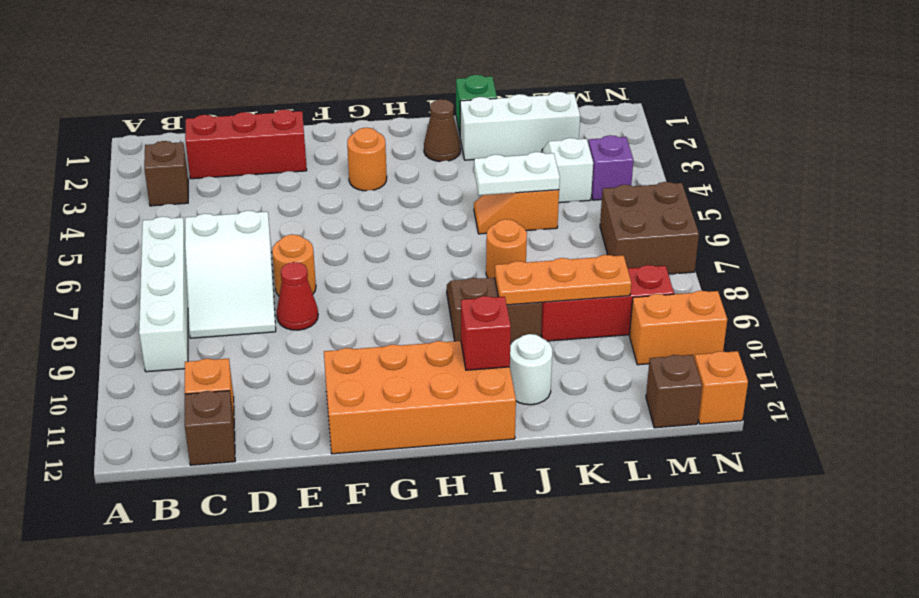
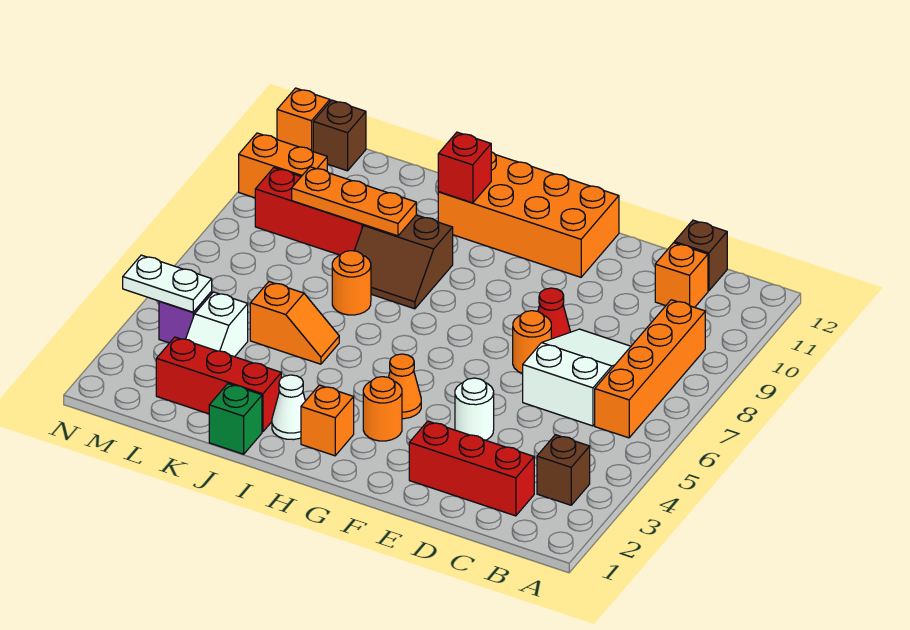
white 1x4 brick [139,217,188,372] -> orange 1x4 brick [595,300,705,438]
none -> orange 1x1 cone [389,354,421,419]
none -> orange 1x1 brick [301,385,354,456]
brown 1x1 cone [424,99,461,162] -> white 1x1 cone [272,375,305,440]
white 1x3 brick [460,92,580,160] -> red 1x3 brick [156,337,281,432]
white 1x2 plate [474,152,560,195] -> white 1x2 plate moved to [123,255,212,312]
white 1x1 round brick [510,334,552,405] -> white 1x1 round brick moved to [455,378,494,440]
brown 2x2 brick [600,182,699,274] -> none

